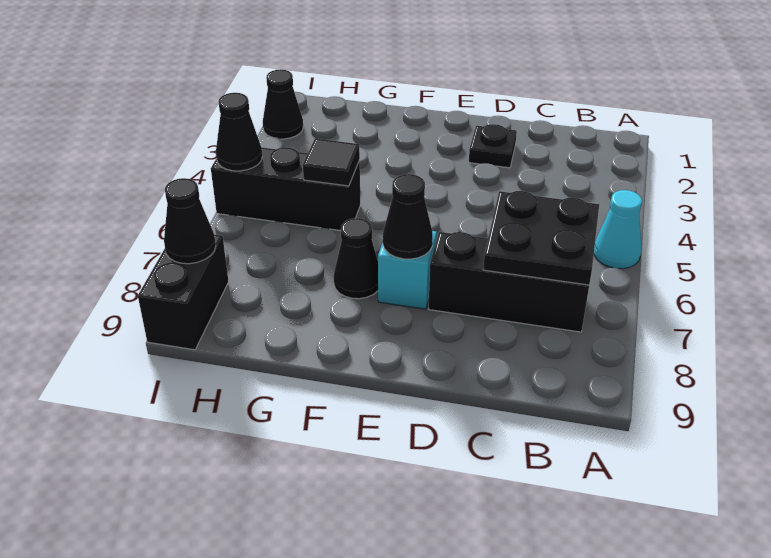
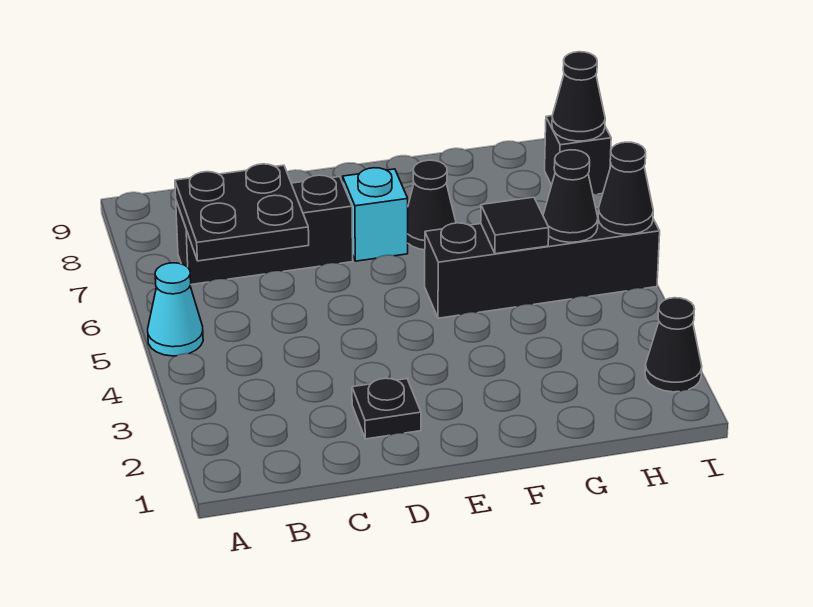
black 1x1 cone [383,174,433,259] -> black 1x1 cone moved to [543,150,598,242]
black 1x3 brick [211,147,360,231] -> black 1x4 brick [425,207,660,318]
black 1x2 brick [138,235,229,350] -> black 1x1 brick [545,116,611,194]

